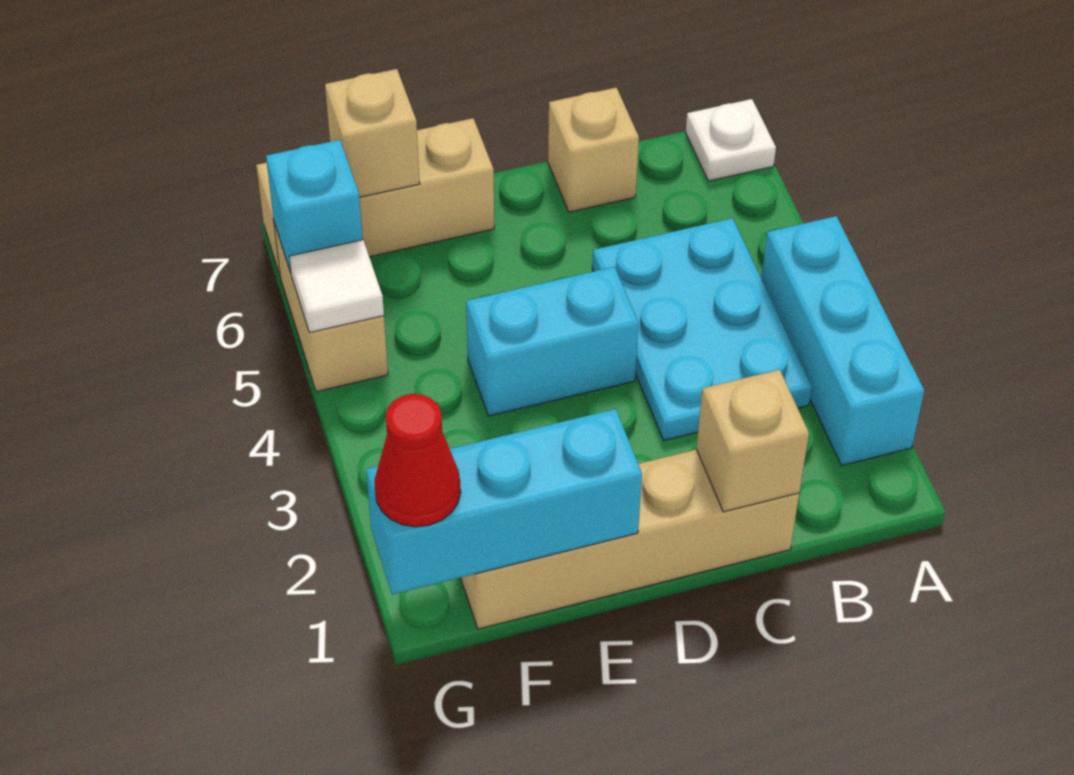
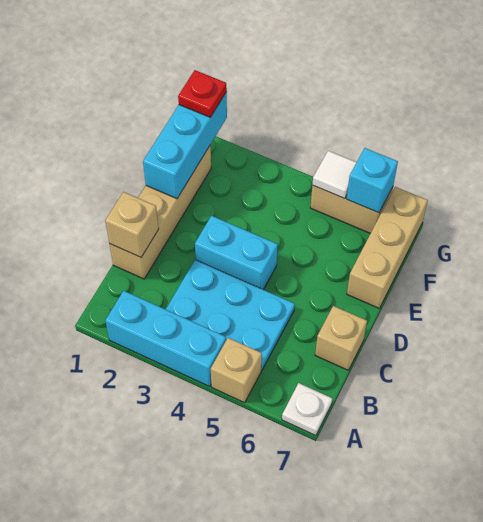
cyan 1x2 brick [466,267,638,416] -> cyan 1x2 brick turned to [195,216,278,290]
tan 1x1 brick [325,69,420,197] -> tan 1x1 brick moved to [211,338,262,403]
red 1x1 cone [374,394,461,527] -> red 1x1 plate [178,70,227,117]

